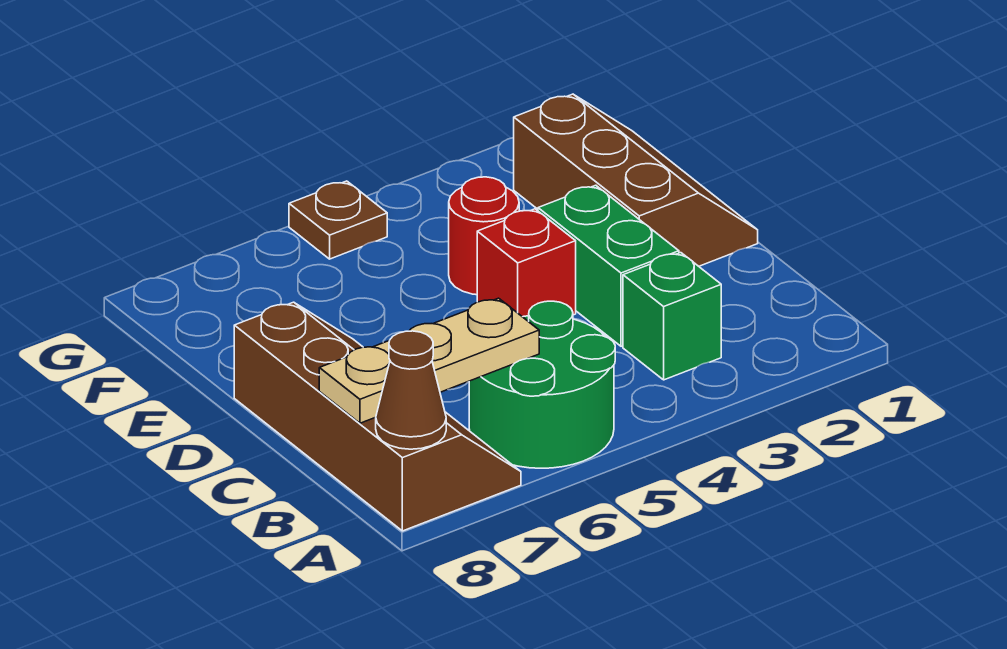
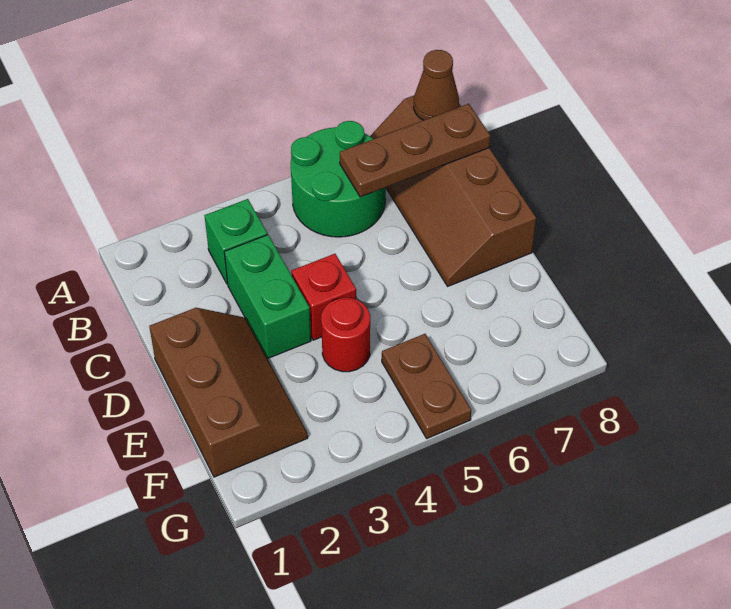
tan 1x3 plate [319,298,539,423] -> brown 1x3 plate [340,104,490,197]
brown 2x3 slope [514,94,758,266] -> brown 2x3 slope turned to [149,308,308,477]
brown 1x1 plate [289,181,387,259] -> brown 1x2 plate [382,334,471,438]

